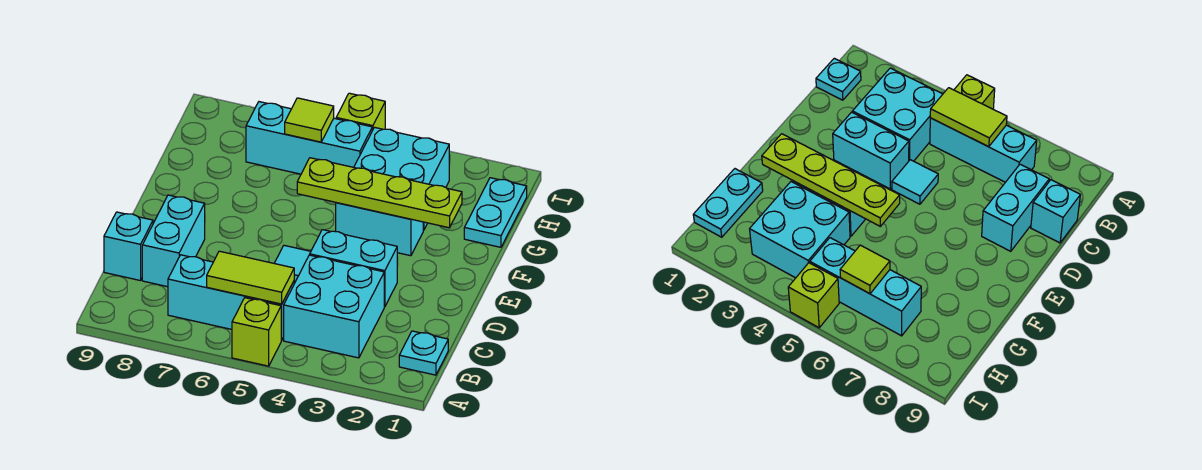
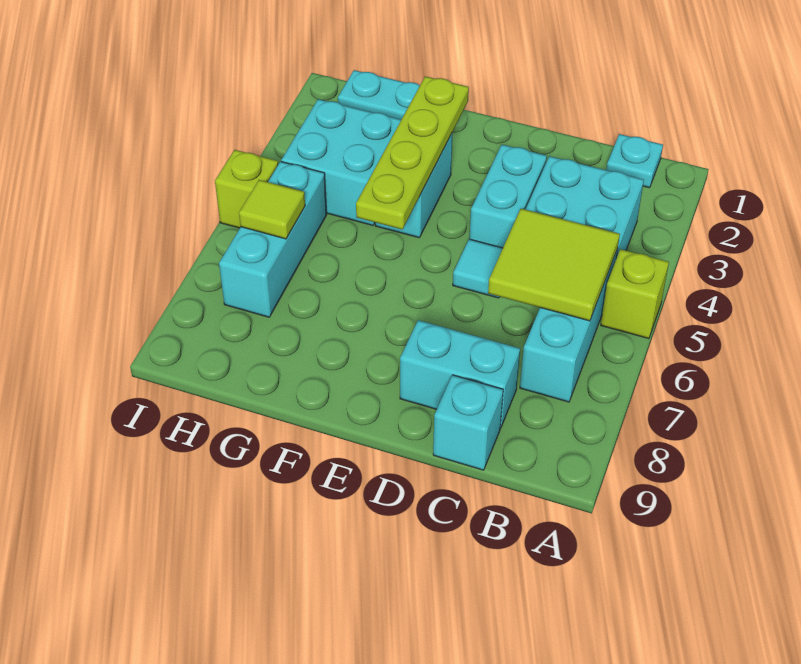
lime 1x2 tile [207,251,294,304] -> lime 2x2 tile [488,209,620,321]

